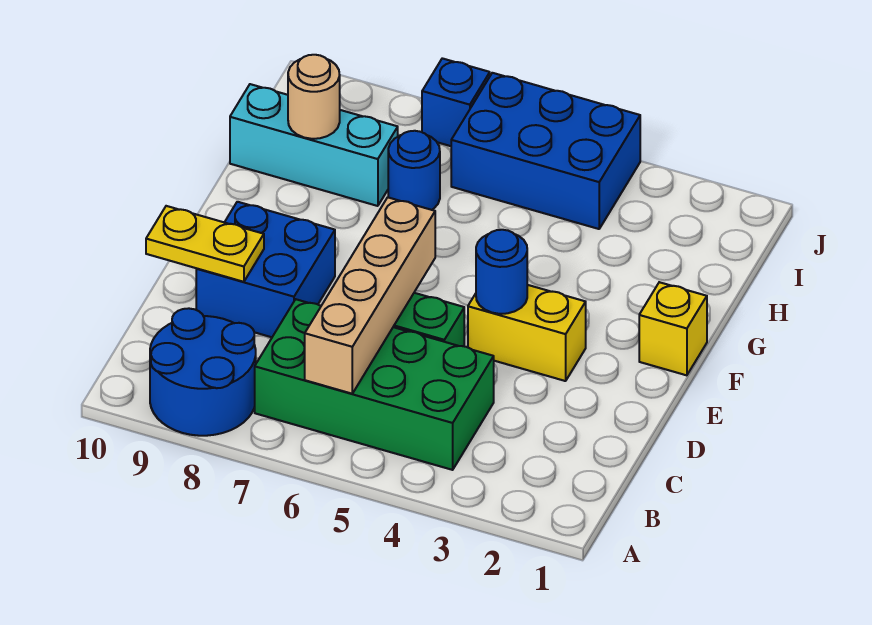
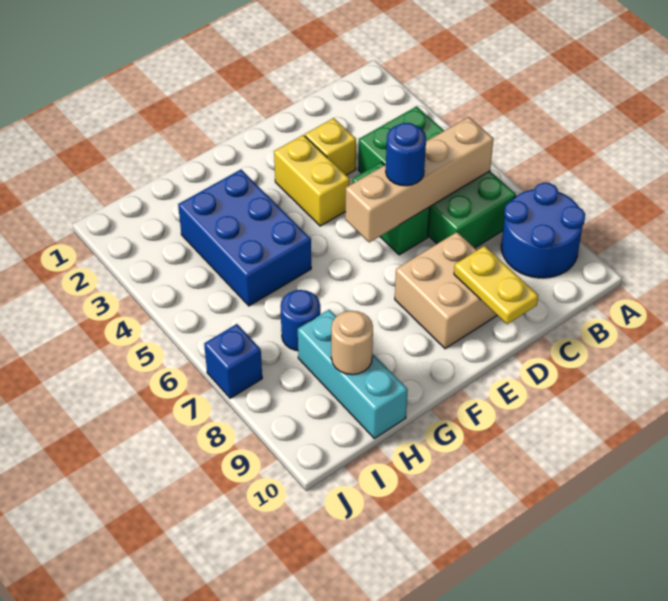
blue 2x2 brick [196,202,335,337] -> tan 2x2 brick [395,232,497,349]
blue 1x1 round brick [476,230,527,314] -> blue 1x1 round brick moved to [386,123,426,186]
yellow 1x1 brick [639,282,707,375] -> yellow 1x1 brick moved to [305,118,356,175]
blue 2x3 brick [451,73,640,229] -> blue 2x3 brick moved to [178,170,311,306]

